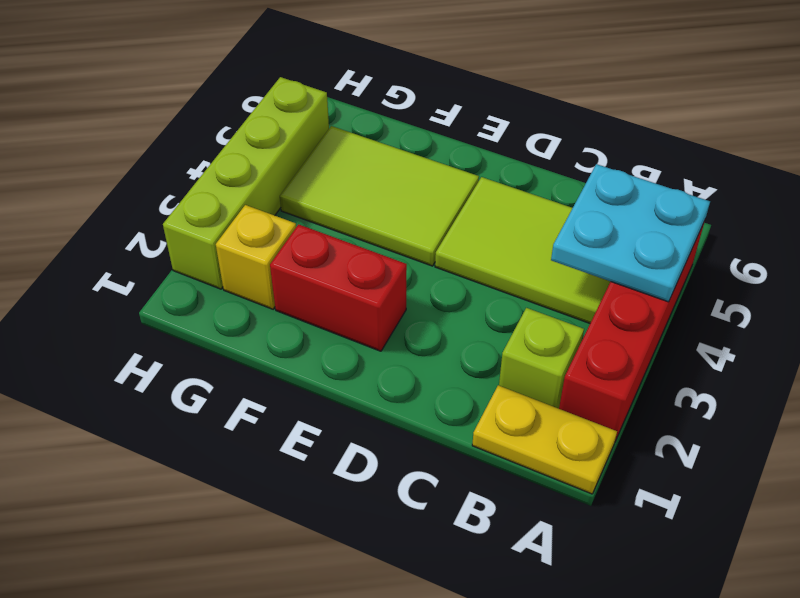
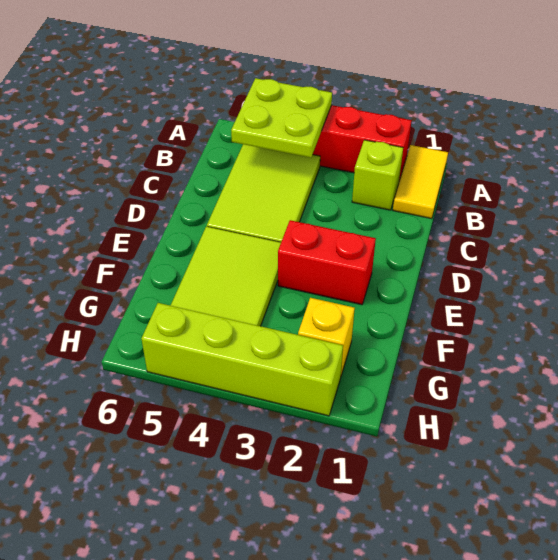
yellow 1x2 plate [472,385,617,494] -> yellow 1x2 tile [393,145,448,219]
cyan 2x2 plate [551,164,710,302] -> lime 2x2 plate [231,78,332,158]
red 1x2 brick [270,224,407,351] -> red 1x2 brick turned to [278,220,376,305]

